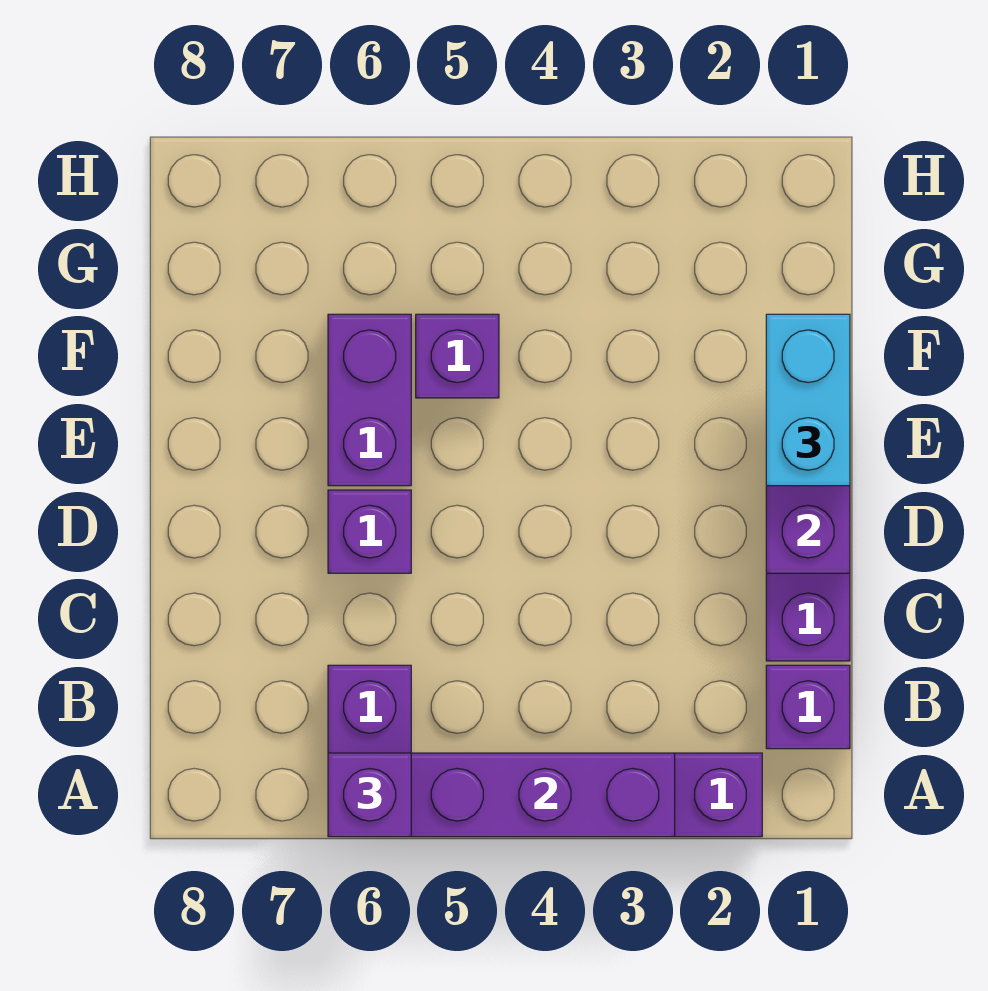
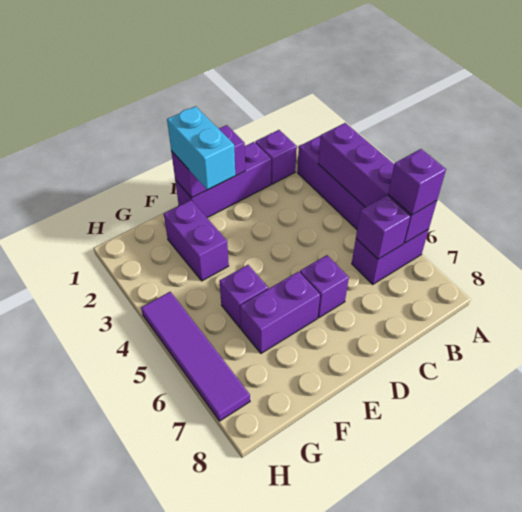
none -> purple 1x1 brick [356,195,410,259]
cyan 1x2 brick [766,314,850,486] -> cyan 1x2 brick turned to [167,106,235,190]
none -> purple 1x2 brick [164,200,229,281]
none -> purple 1x4 tile [141,292,250,421]

